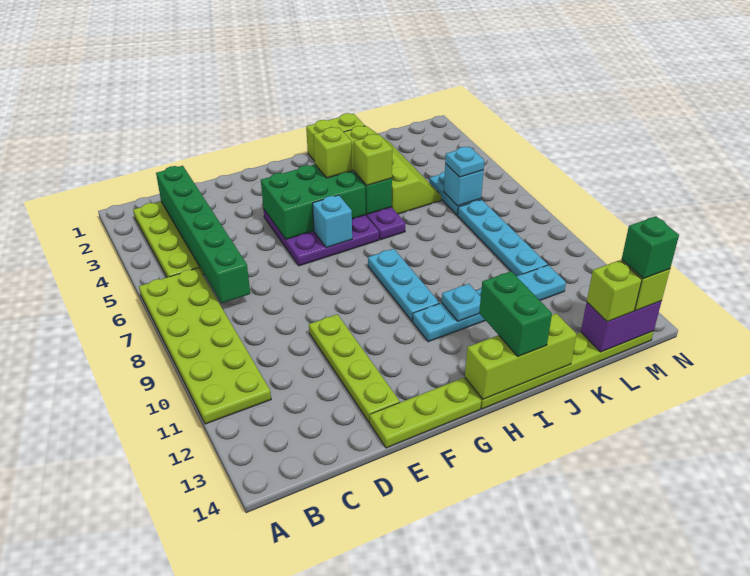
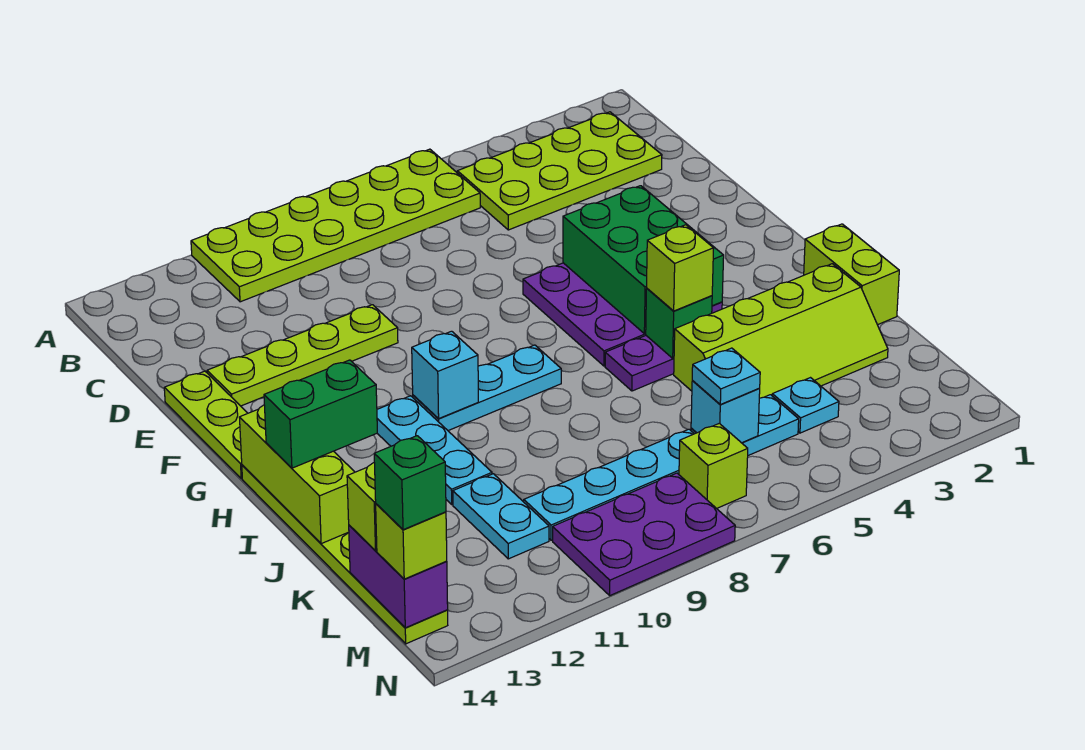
green 1x6 brick [156,166,250,303] -> none
cyan 1x1 brick [313,195,352,248] -> cyan 1x1 brick moved to [412,331,478,418]
lime 1x1 brick [313,127,352,178] -> lime 1x1 brick moved to [679,423,748,509]
cyan 1x1 plate [442,284,481,321] -> cyan 1x1 plate moved to [772,378,839,433]
none -> purple 2x3 plate [553,473,735,595]

